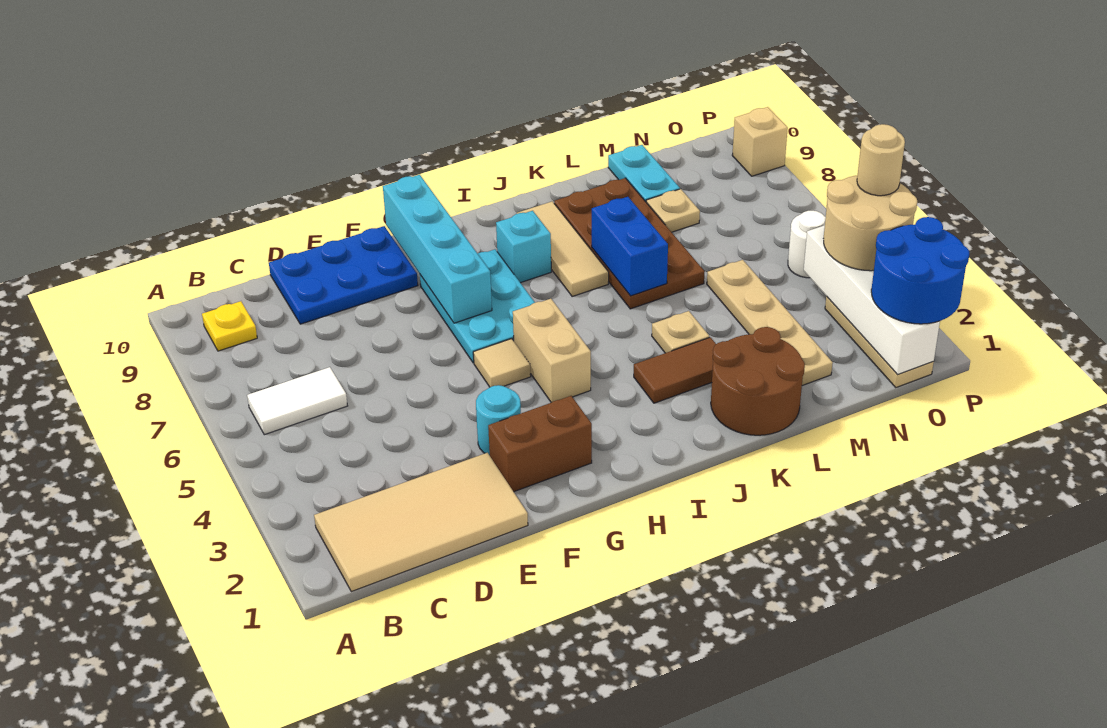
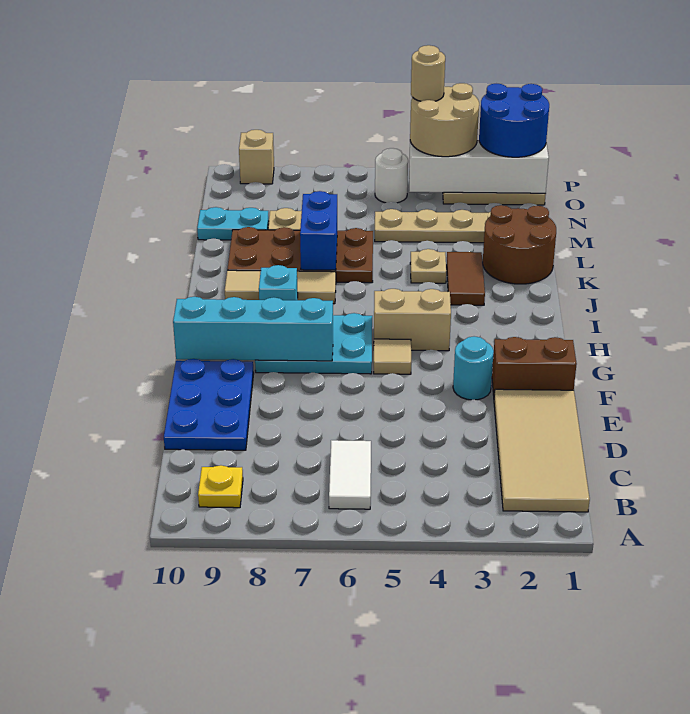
brown 1x2 brick [488,396,592,492] -> brown 1x2 brick turned to [492,337,577,395]
blue 1x2 brick [592,197,668,296] -> blue 1x2 brick turned to [300,191,337,270]

